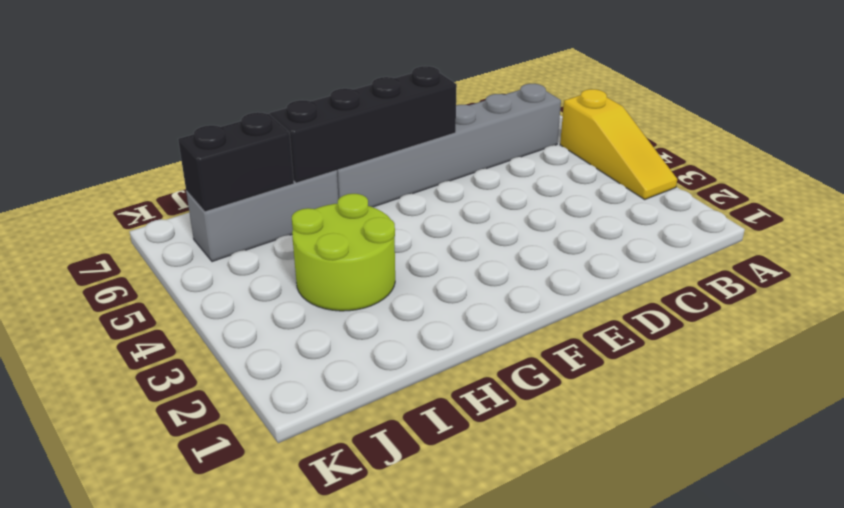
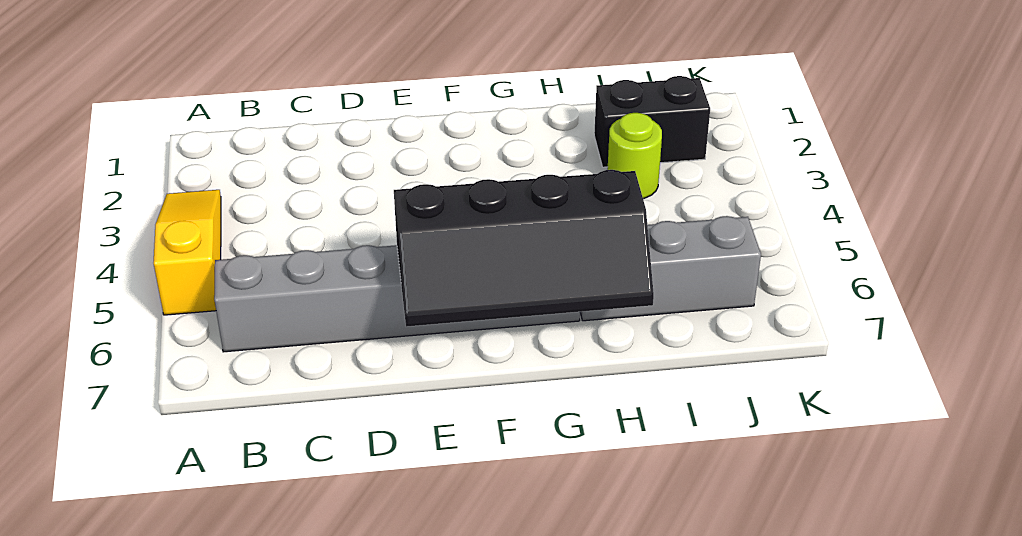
lime 2x2 round brick [292,194,395,311] -> lime 1x1 round brick [608,113,662,199]
black 1x2 brick [178,112,294,212] -> black 1x2 brick moved to [594,76,710,167]

